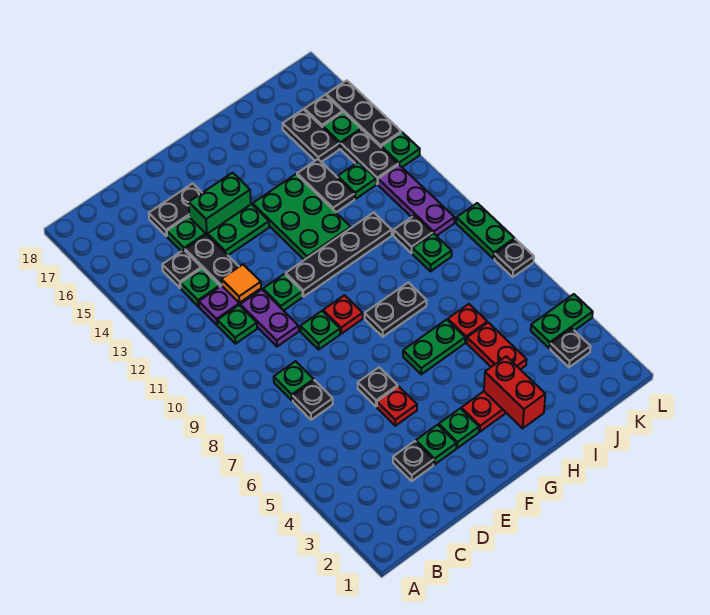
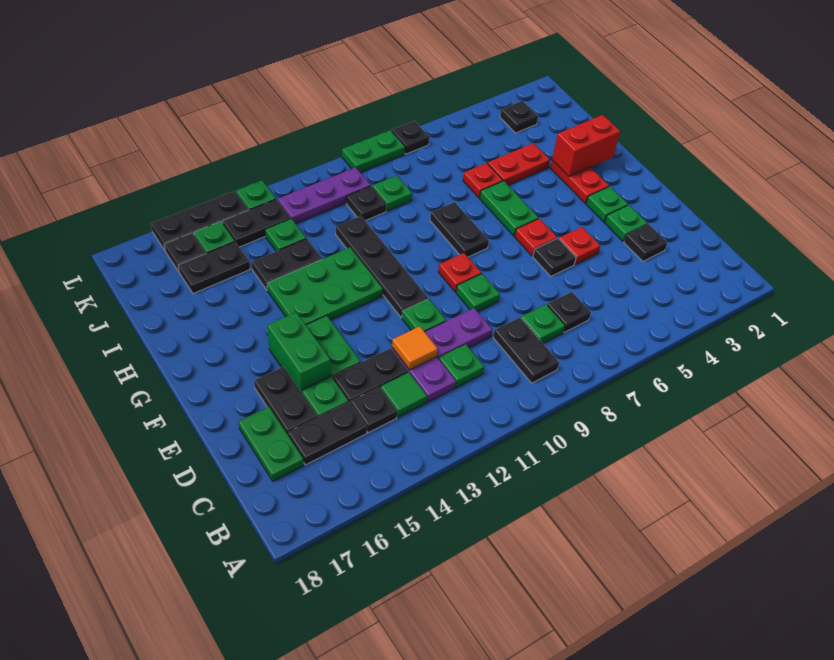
none -> black 1x2 plate [493,317,559,383]
green 1x1 plate [181,268,220,306] -> green 1x1 tile [381,372,427,417]
none -> black 1x2 plate [288,402,367,465]
none -> red 1x1 plate [515,219,557,256]
green 1x2 plate [531,294,593,348] -> green 1x2 plate moved to [239,407,304,481]

